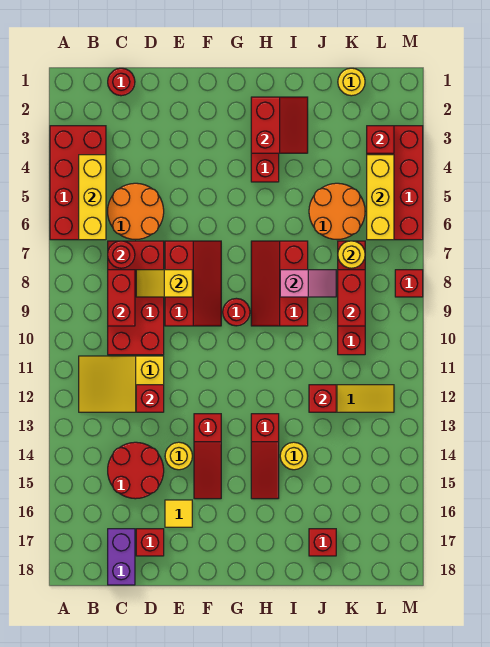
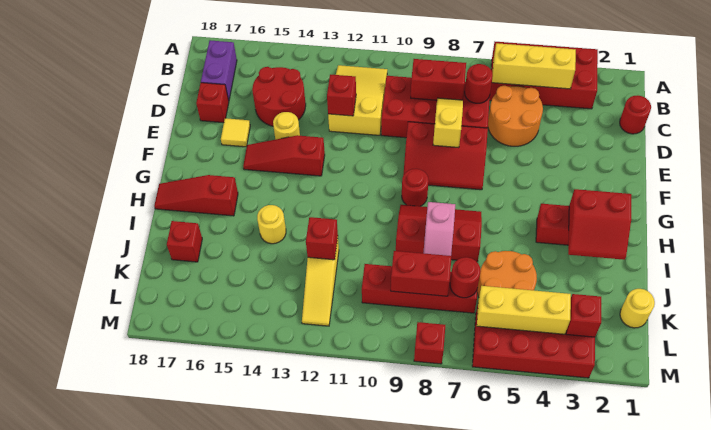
purple 1x2 brick [108,529,135,585] -> purple 1x2 brick turned to [201,40,237,100]
red 1x3 slope [251,414,279,499] -> red 1x3 slope moved to [154,175,238,216]
yellow 1x1 round brick [338,241,365,268] -> red 1x1 round brick [450,257,481,298]

